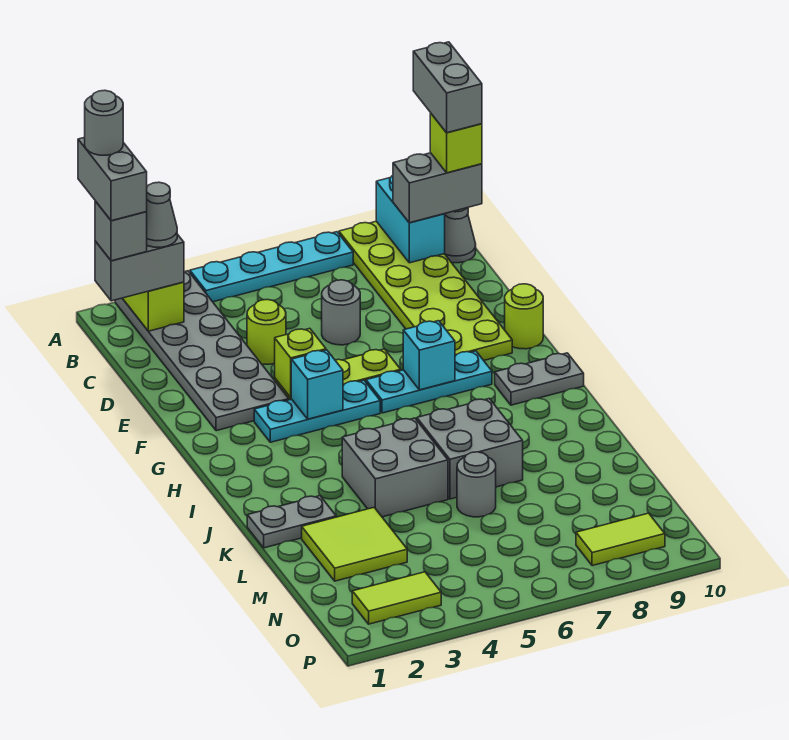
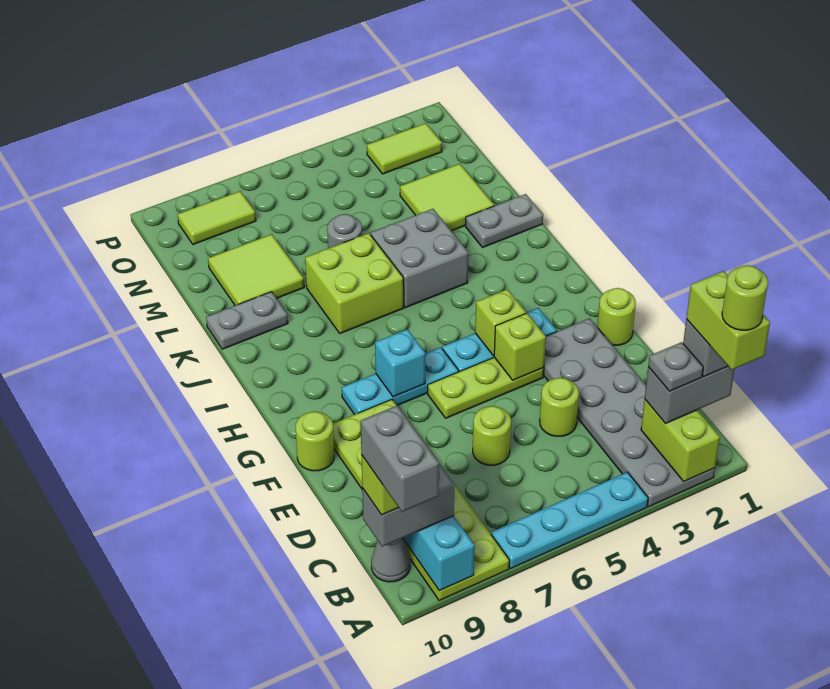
grey 1x2 brick [78,137,147,221] -> lime 1x2 brick [686,271,770,370]
grey 1x1 round brick [85,90,123,155] -> lime 1x1 round brick [722,265,768,330]
grey 1x1 cone [147,182,177,247] -> grey 1x1 plate [648,342,703,391]
grey 1x1 round brick [322,280,360,345] -> lime 1x1 round brick [473,406,511,465]
none -> lime 1x1 round brick [597,288,636,345]
cyan 1x1 brick [291,350,343,419] -> lime 1x1 brick [475,289,526,356]
grey 1x2 plate [495,353,584,405] -> grey 1x2 plate moved to [206,292,288,349]
grey 2x2 brick [417,399,523,499] -> lime 2x2 brick [305,233,404,333]
none -> lime 2x2 tile [208,234,304,305]

